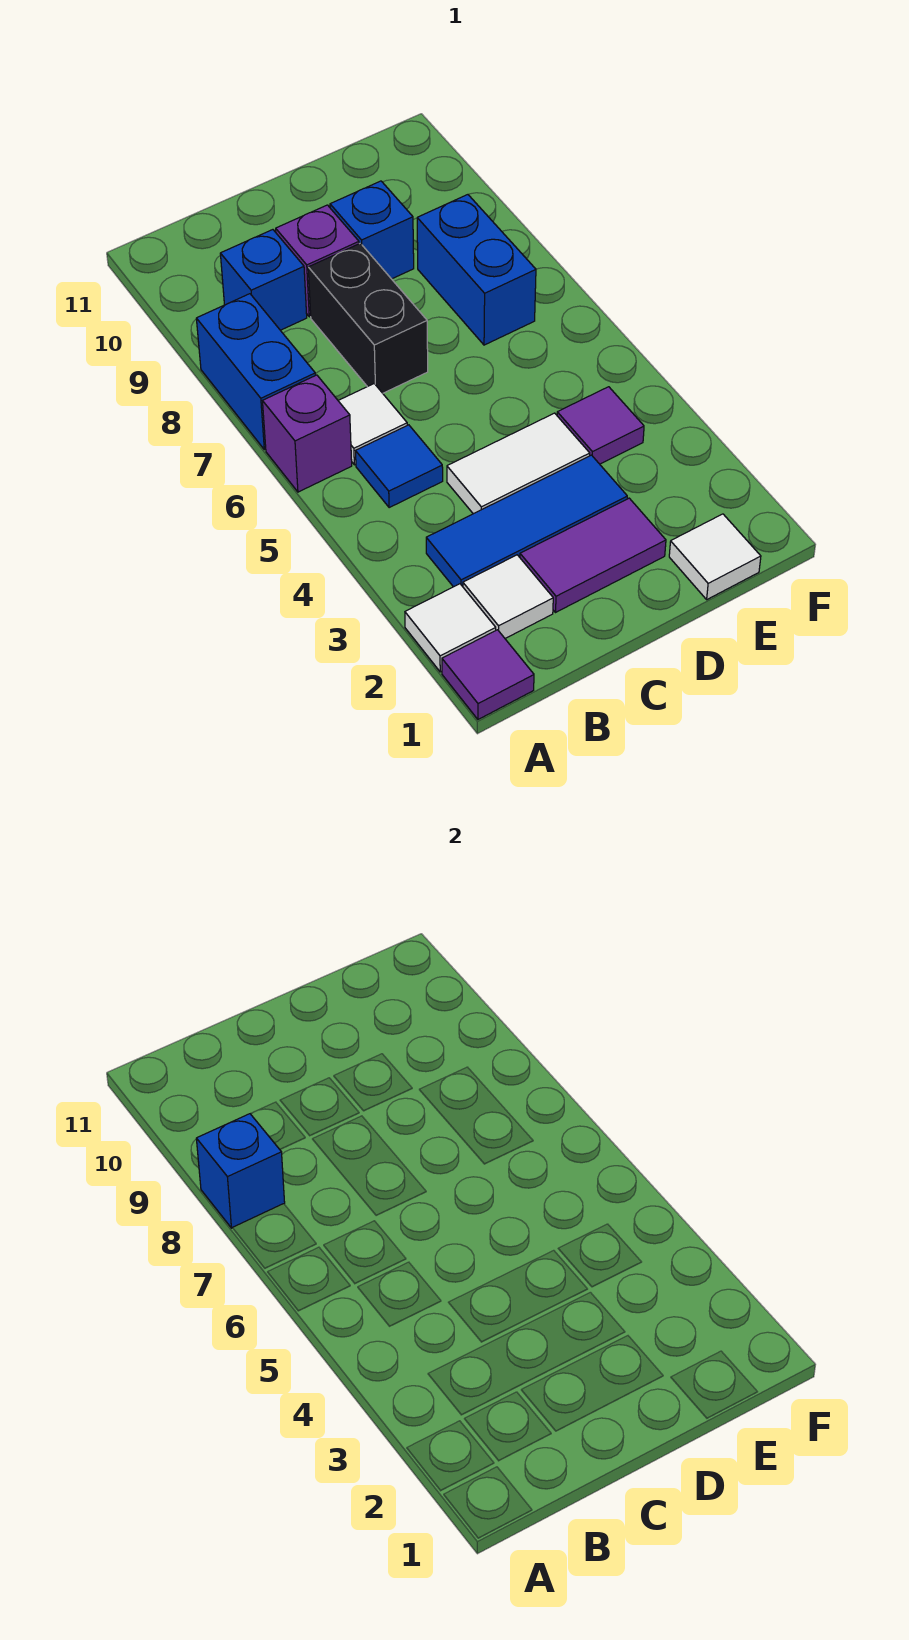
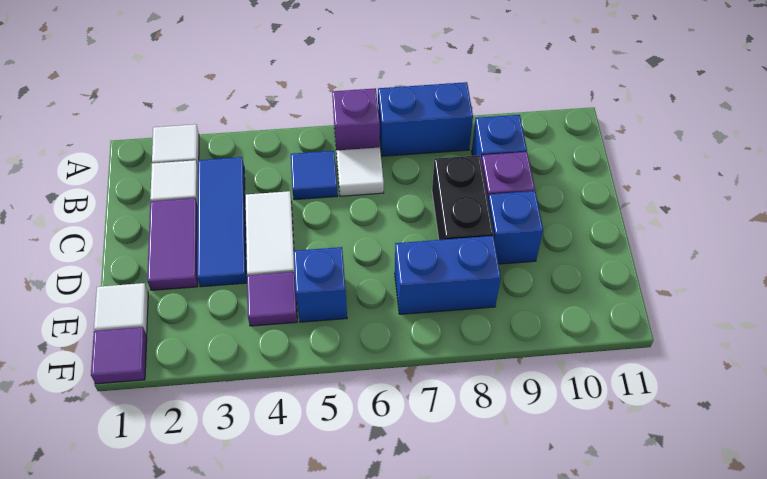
purple 1x1 tile [442,630,534,719] -> purple 1x1 tile moved to [91,327,147,384]
blue 1x1 brick [196,1114,285,1228] -> blue 1x1 brick moved to [294,247,347,322]
black 1x2 brick [308,243,428,393] -> black 1x2 brick turned to [432,155,493,240]

